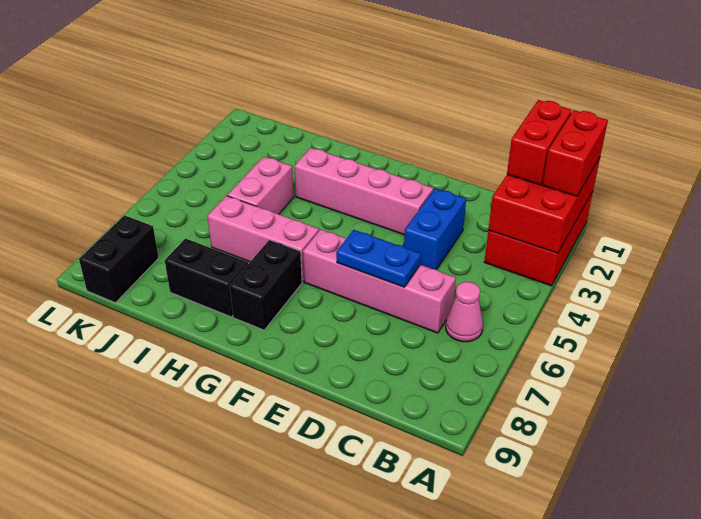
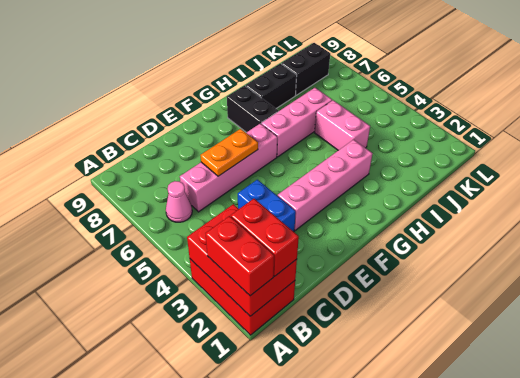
blue 1x2 plate [336,230,421,287] -> orange 1x2 plate [200,129,258,176]
black 1x2 brick [79,215,159,303] -> black 1x2 brick turned to [281,43,330,95]

